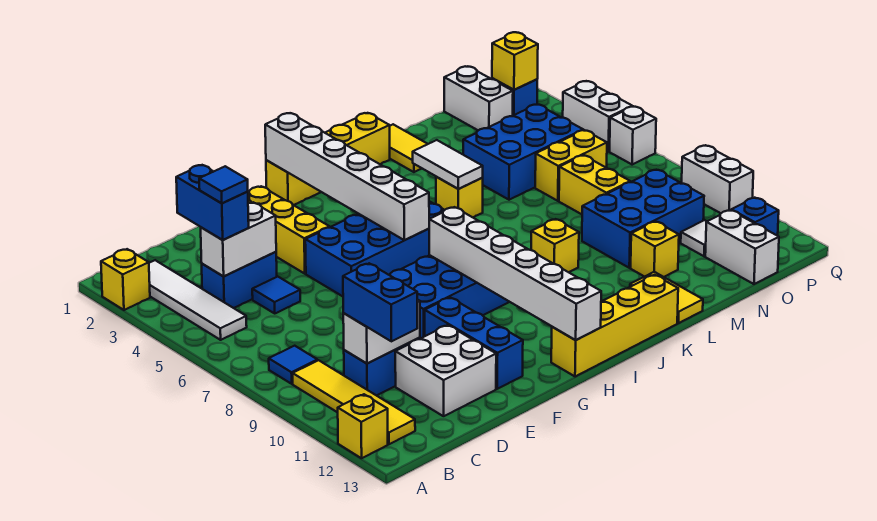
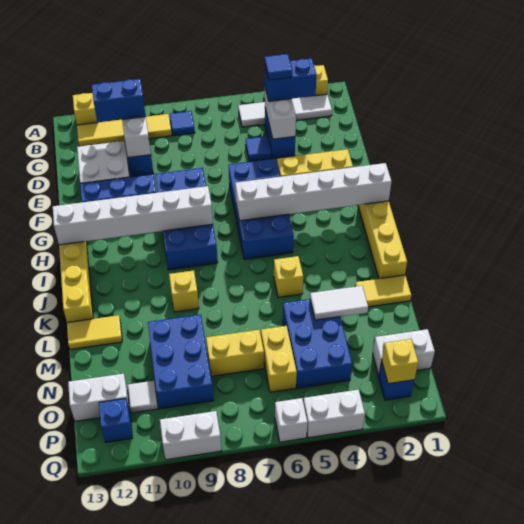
white 1x2 tile [413,140,483,189] -> white 1x2 tile moved to [310,286,368,320]
yellow 1x1 brick [631,221,679,277] -> none

